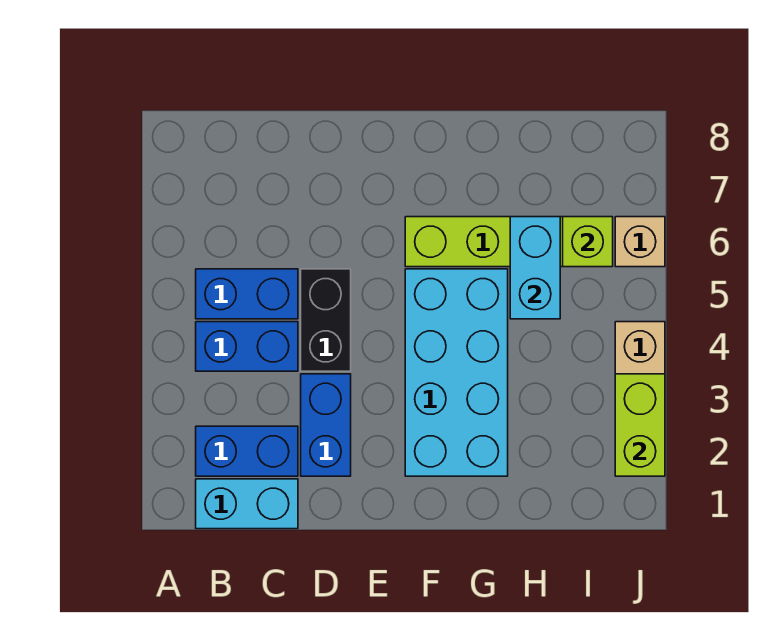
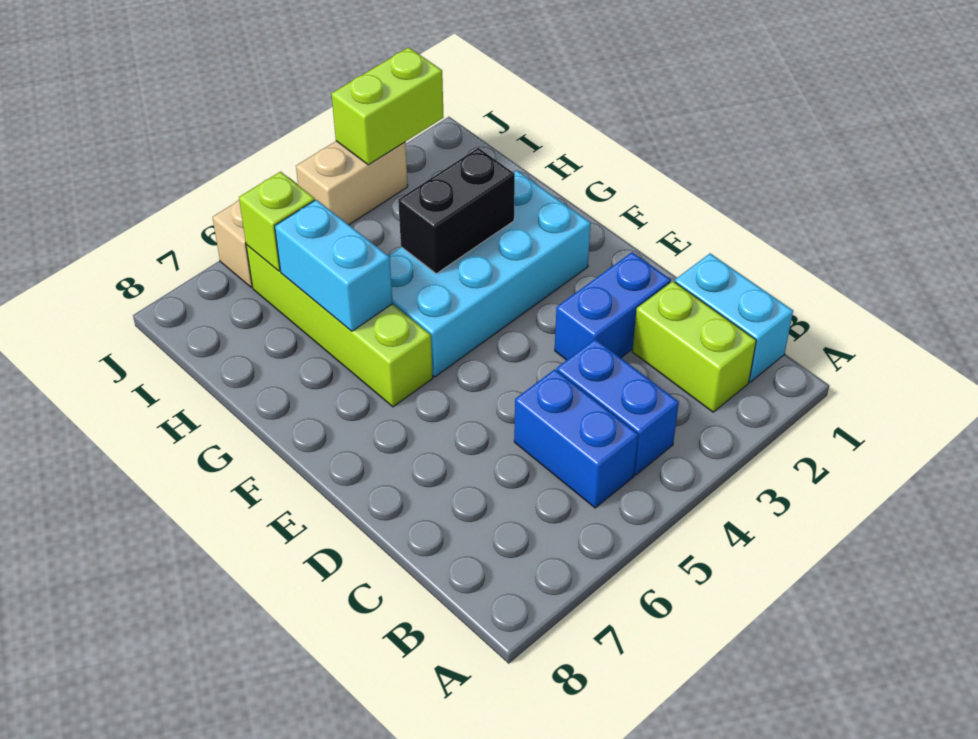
blue 1x2 brick [196,426,298,476] -> lime 1x2 brick [632,281,756,412]
black 1x2 brick [301,269,351,371] -> black 1x2 brick moved to [398,148,515,274]
cyan 1x2 brick [510,217,560,319] -> cyan 1x2 brick turned to [275,200,393,331]

